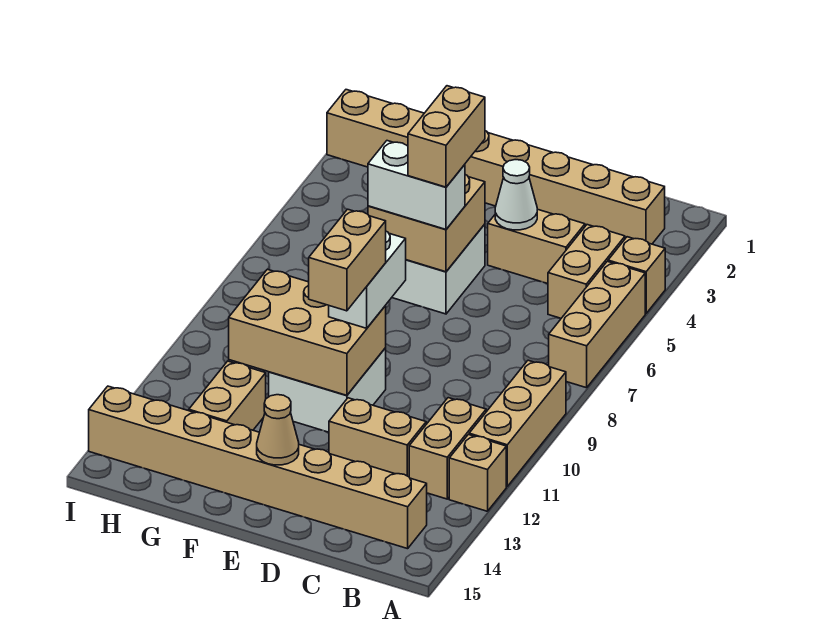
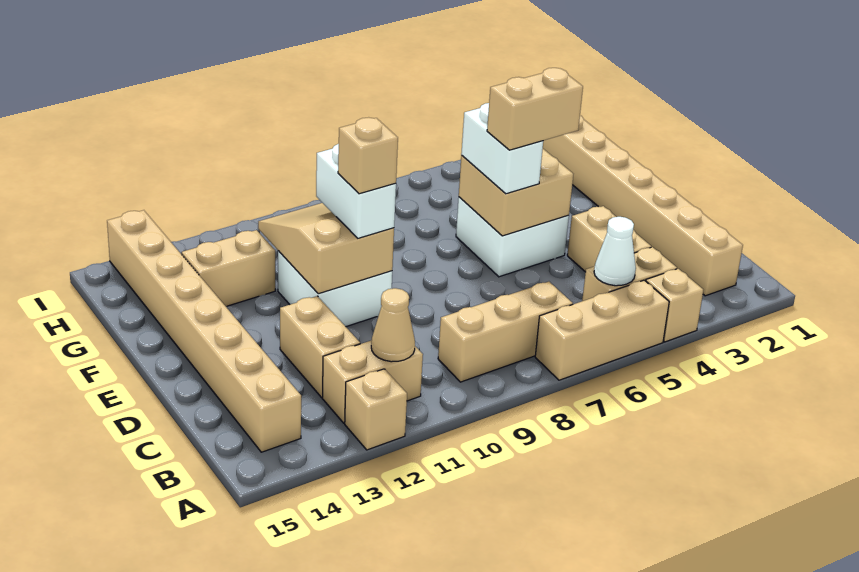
tan 1x3 brick [469,360,566,486] -> tan 1x3 brick moved to [438,282,573,382]
white 1x1 cone [495,160,537,230] -> white 1x1 cone moved to [594,217,636,286]
white 1x2 brick [329,231,406,328] -> white 1x2 brick turned to [316,144,396,238]
tan 2x3 brick [229,269,386,395] -> tan 2x3 slope [258,203,394,294]
tan 1x2 brick [309,209,386,311] -> tan 1x1 brick [338,117,398,194]
tan 1x1 cone [257,395,299,465] -> tan 1x1 cone moved to [371,288,415,362]

